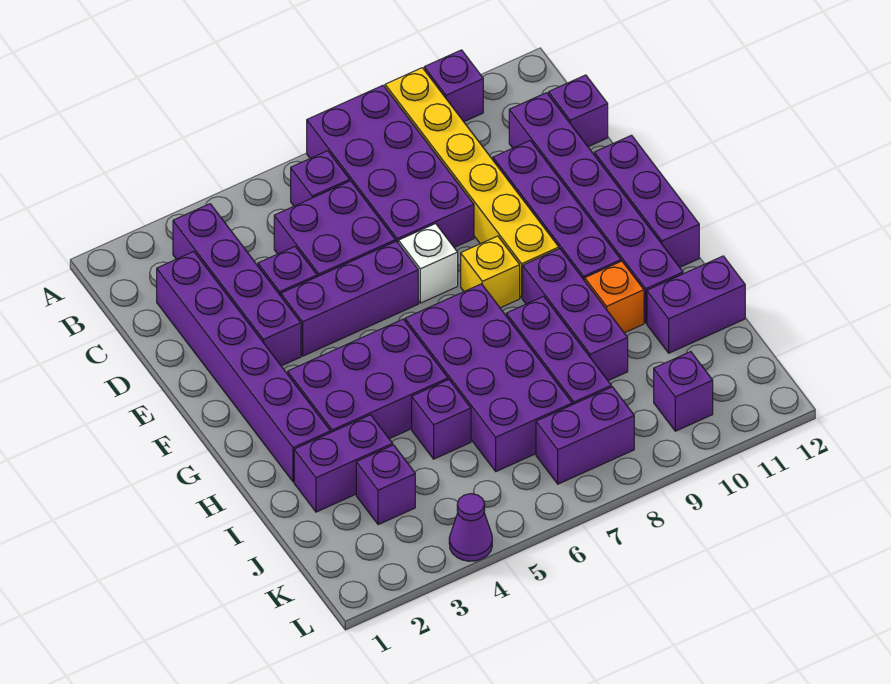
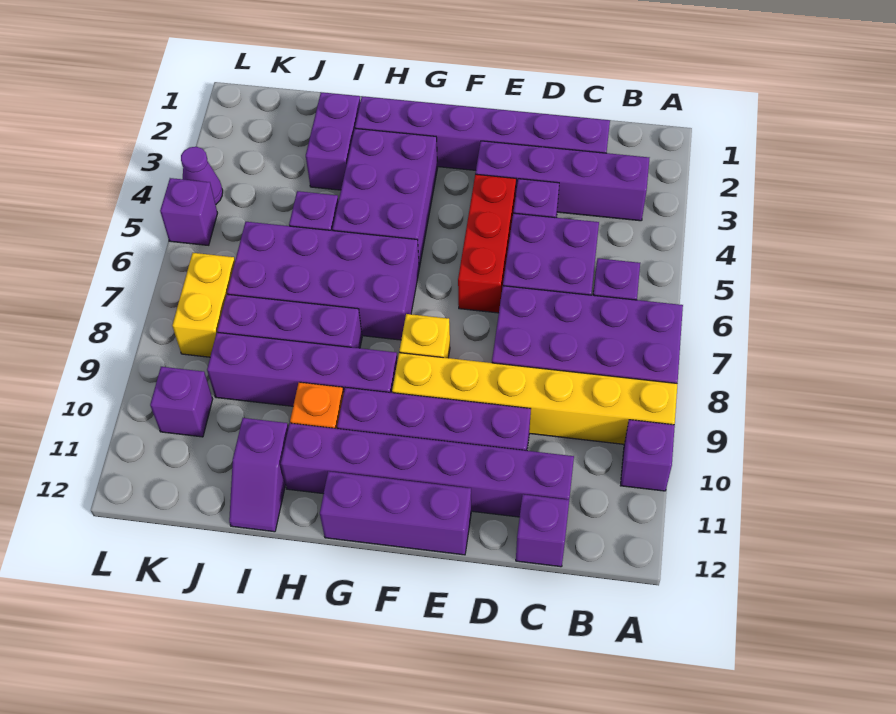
purple 1x3 brick [281,241,418,356] -> red 1x3 brick [458,174,516,313]
white 1x1 brick [398,224,458,303] -> none
purple 1x3 brick [523,249,628,381] -> purple 1x4 brick [207,332,398,406]
purple 1x2 brick [647,256,745,353] -> purple 1x2 slope [229,418,288,532]
purple 1x1 brick [356,445,415,525] -> purple 1x1 brick moved to [160,178,217,245]
purple 1x2 brick [536,387,634,484] -> yellow 1x2 brick [172,253,235,357]

